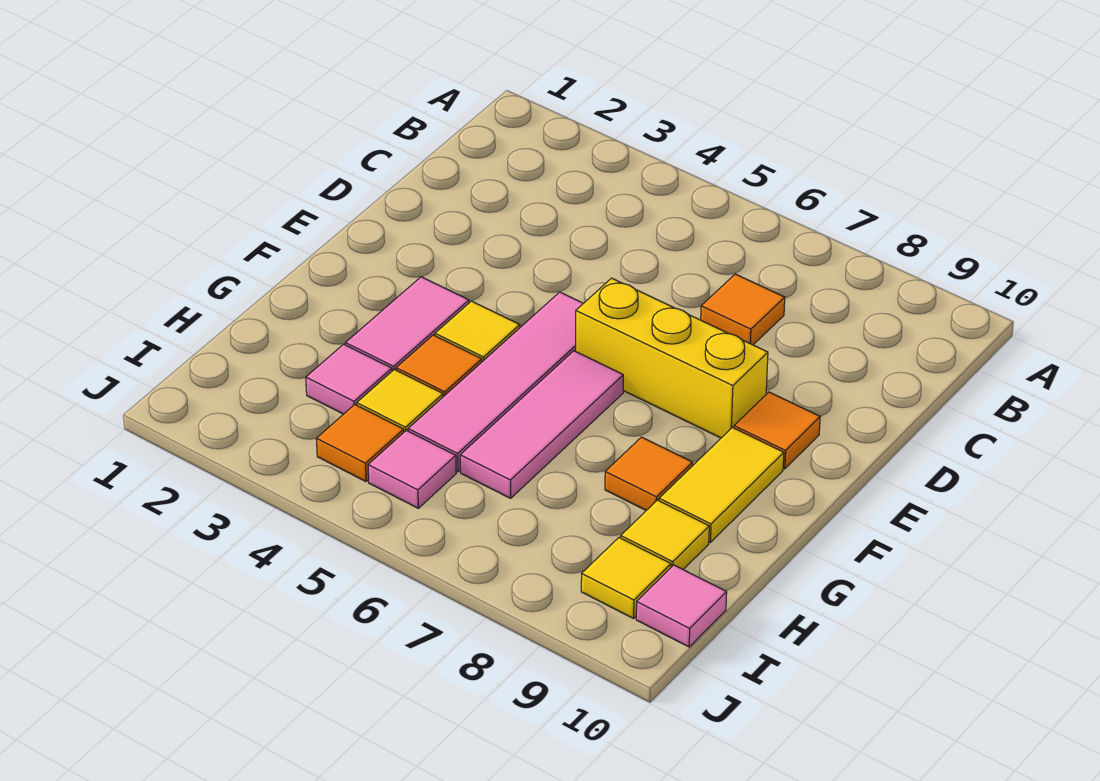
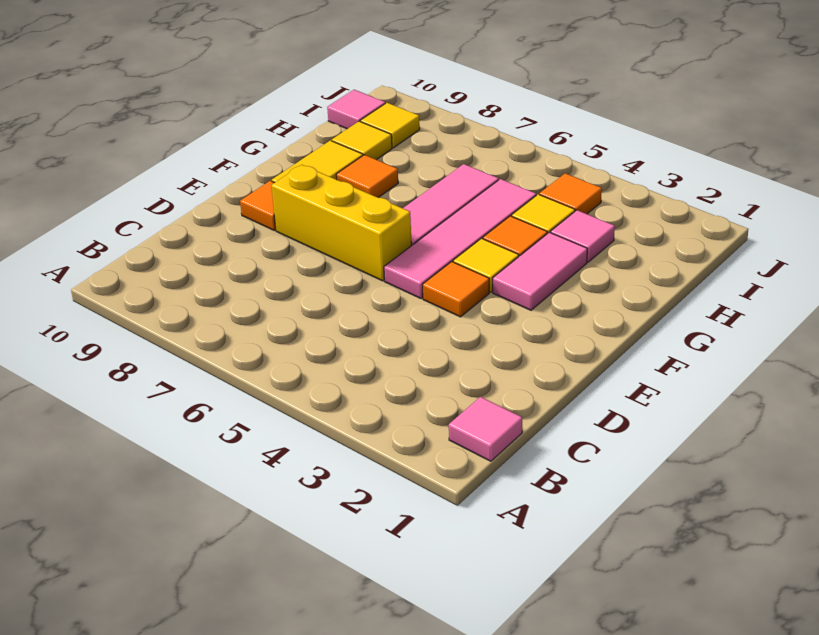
orange 1x1 tile [701,274,785,345] -> orange 1x1 tile moved to [423,262,489,317]
pink 1x1 tile [368,430,456,508] -> pink 1x1 tile moved to [449,397,522,461]

